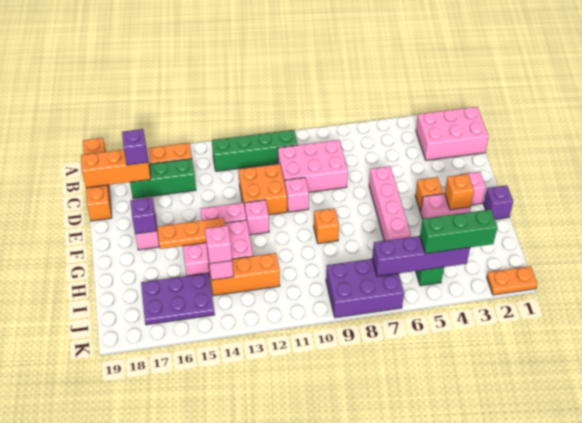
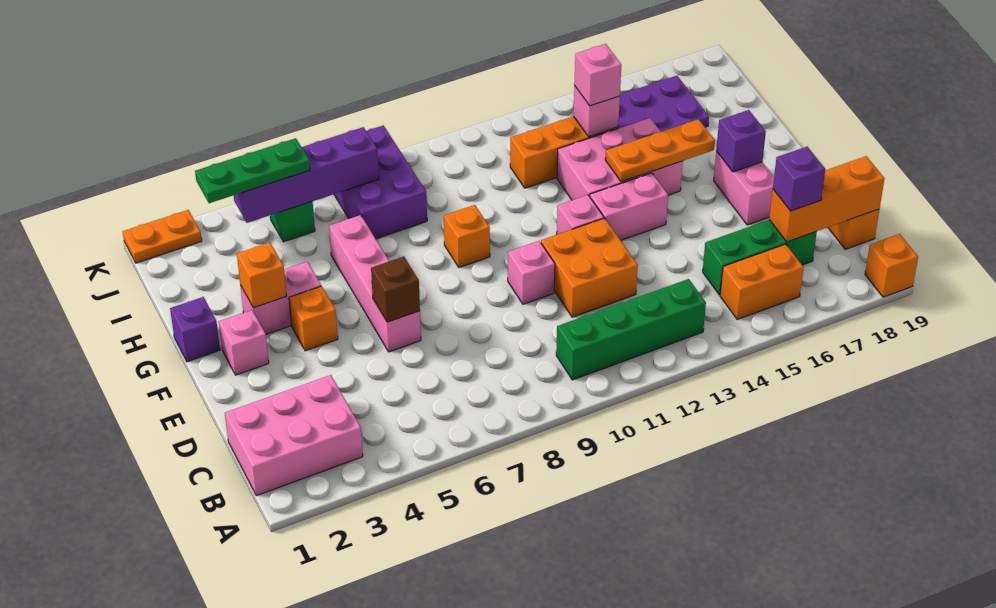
pink 2x3 brick [278,140,348,192] -> none
none -> brown 1x1 brick [371,257,420,322]
green 1x3 brick [420,209,497,254] -> green 1x3 plate [195,138,310,203]
purple 2x3 brick [326,259,404,318] -> purple 2x3 brick turned to [334,125,427,239]

